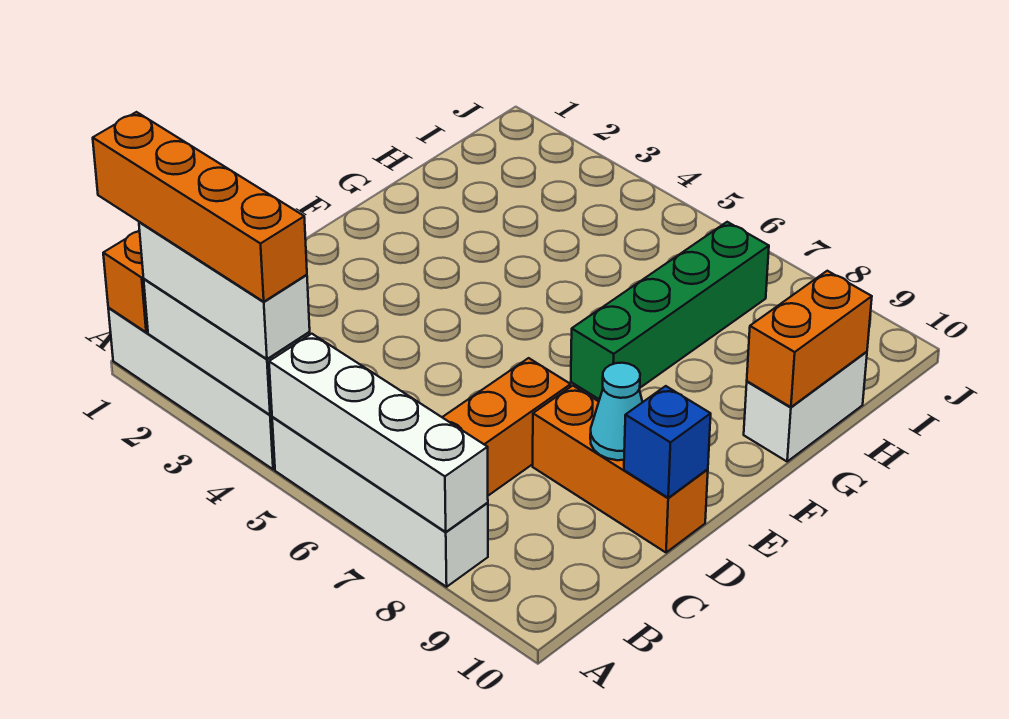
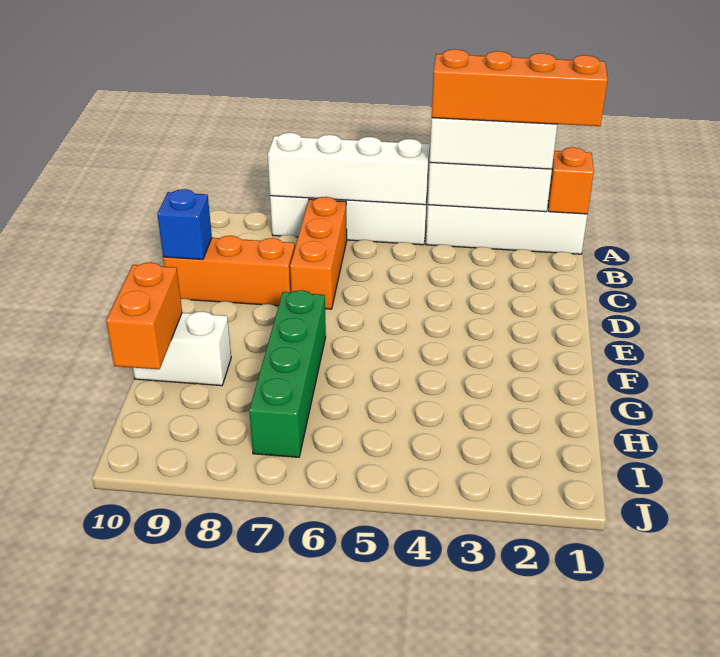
cyan 1x1 cone [590,363,642,460] -> none
white 1x2 brick [744,352,867,461] -> white 1x2 brick turned to [133,311,231,386]

